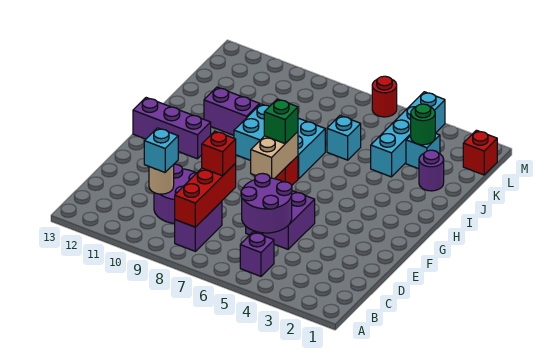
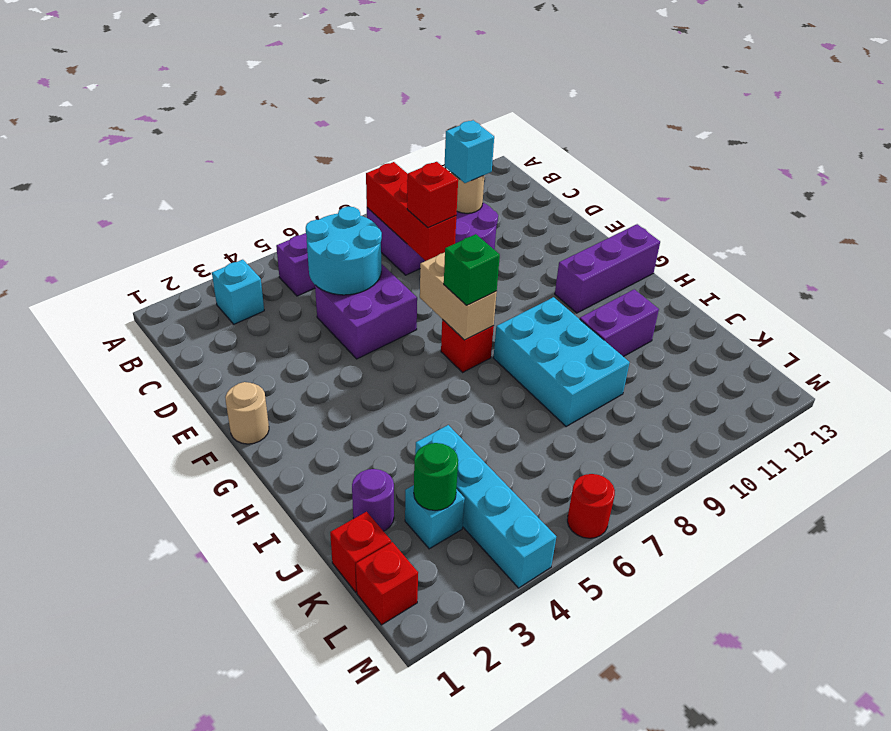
purple 2x2 round brick [241,173,292,233] -> cyan 2x2 round brick [306,207,382,295]
none -> tan 1x1 round brick [225,382,269,444]
cyan 2x3 brick [234,104,325,179] -> cyan 2x3 brick turned to [494,297,630,427]
cyan 1x1 brick [327,116,361,160] -> cyan 1x1 brick moved to [212,260,264,324]
none -> red 1x1 brick [330,512,391,592]

